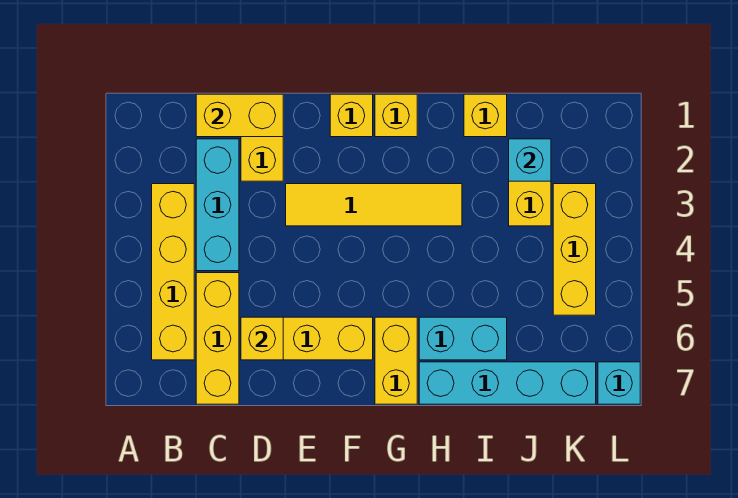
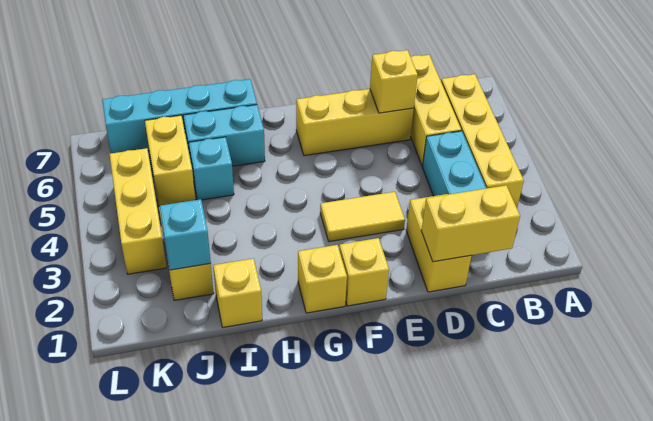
yellow 1x4 tile [286,184,462,226] -> yellow 1x2 tile [320,192,405,242]
yellow 1x2 brick [375,317,417,404] -> yellow 1x2 brick moved to [145,115,195,206]
cyan 1x1 brick [598,362,640,404] -> cyan 1x1 brick moved to [189,137,234,200]

